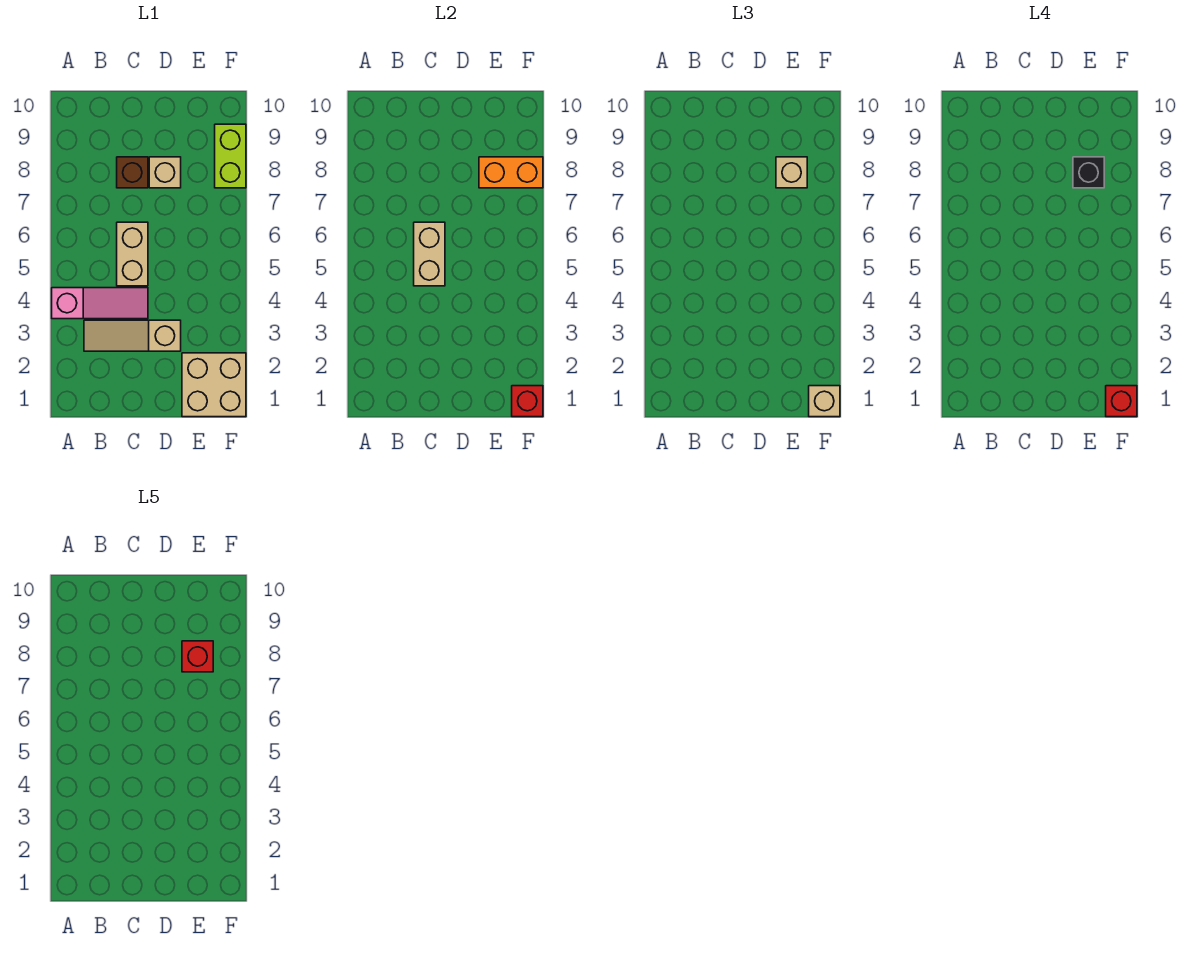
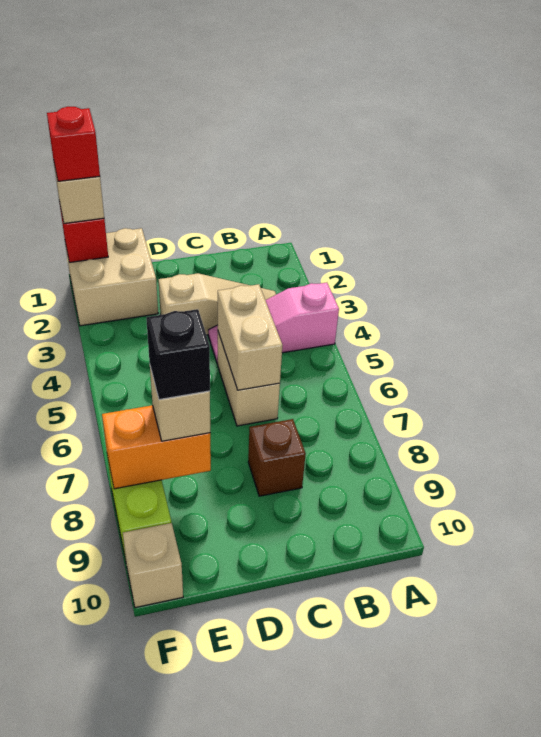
tan 1x1 brick [149,157,181,188] -> tan 1x1 brick moved to [123,523,183,608]
red 1x1 brick [182,641,213,672] -> none

